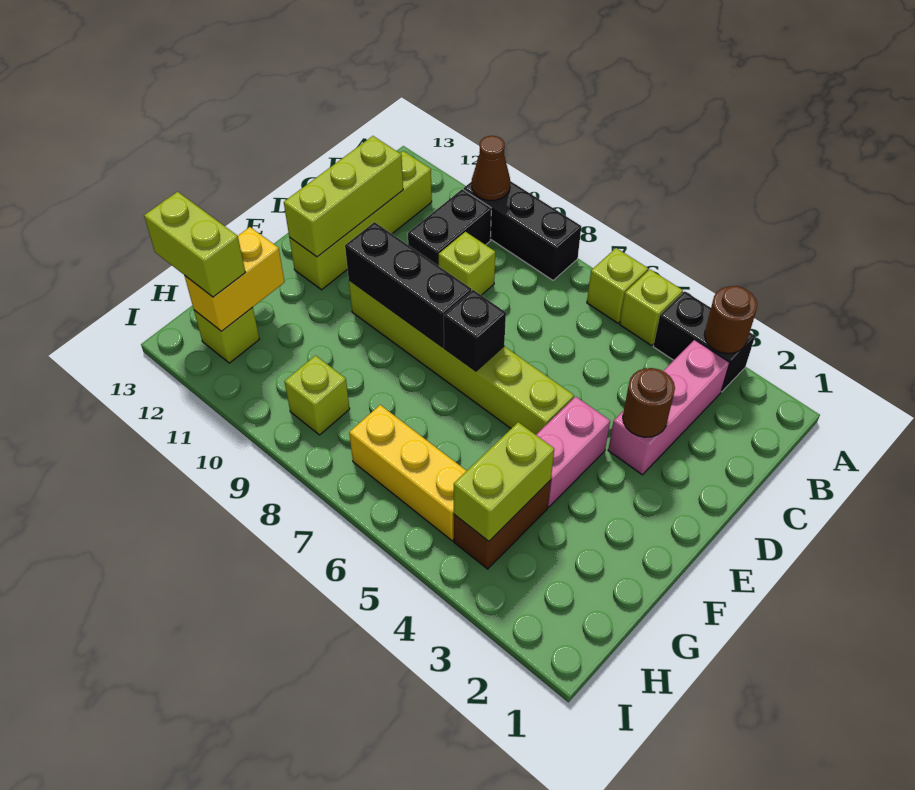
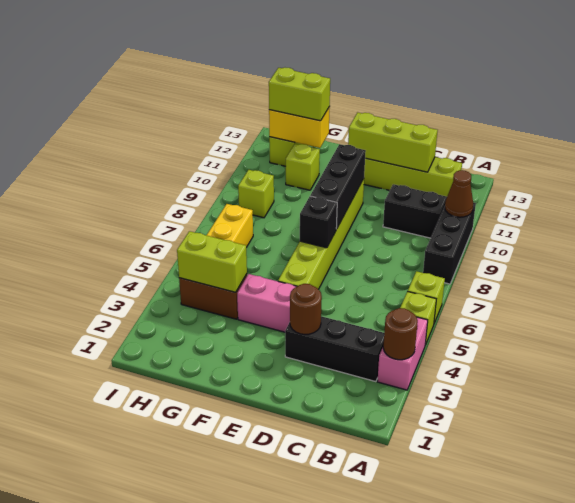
black 1x2 brick [653,291,755,392] -> pink 1x2 brick [377,317,428,390]
pink 1x3 brick [608,340,729,475] -> black 1x3 brick [285,316,384,382]
lime 1x1 brick [439,232,495,295] -> lime 1x1 brick moved to [286,144,320,190]
lime 1x2 brick [144,192,246,297] -> lime 1x2 brick turned to [269,68,330,121]

